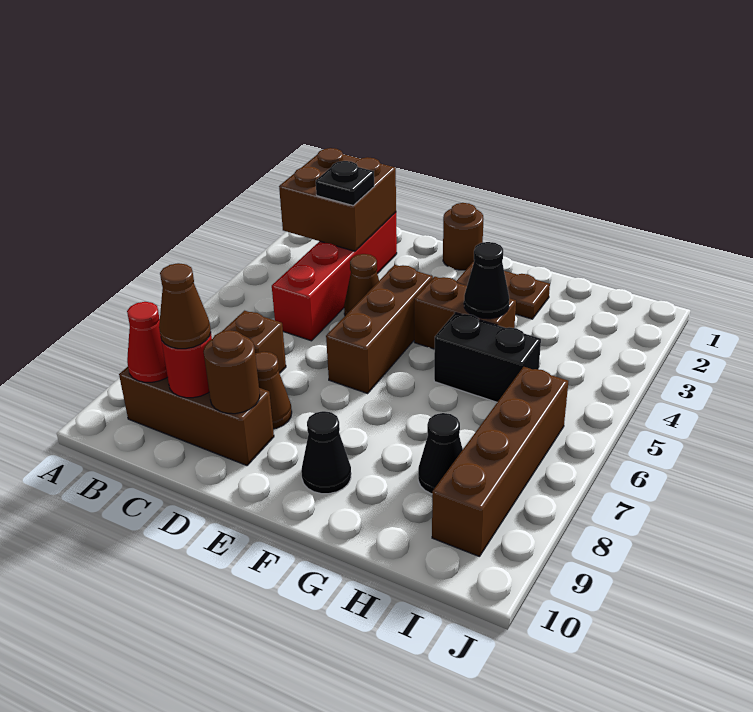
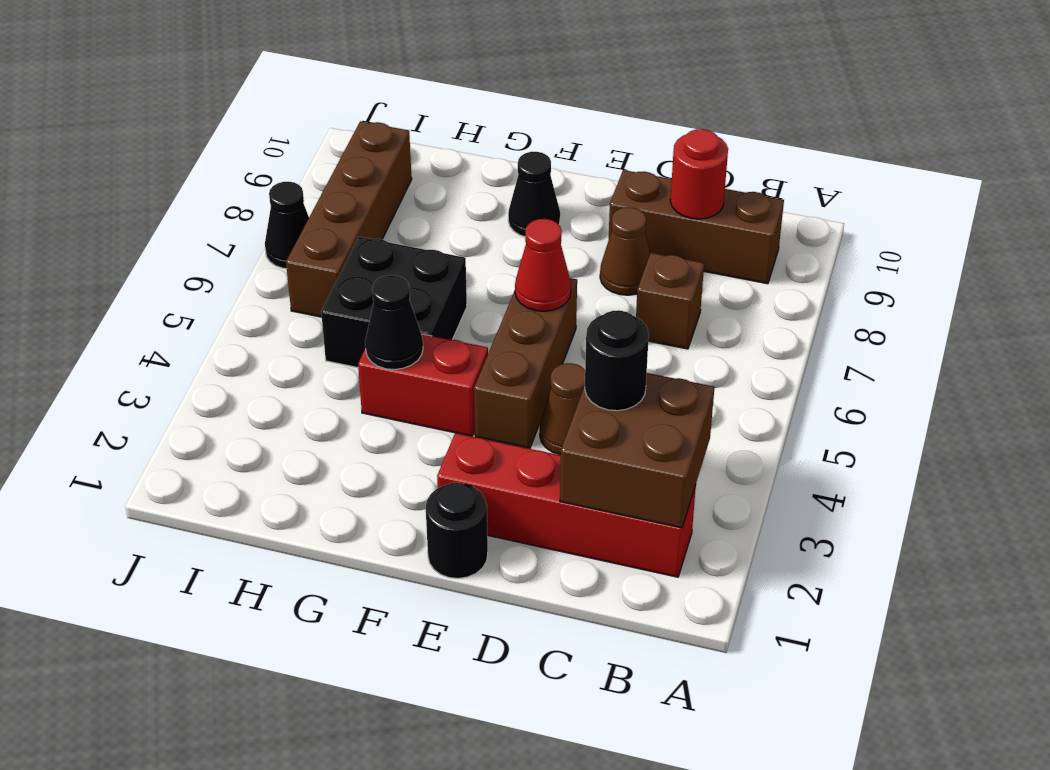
red 1x1 cone [127,302,168,382] -> red 1x1 cone moved to [515,219,571,311]
red 1x4 brick [272,212,397,341] -> red 1x4 brick turned to [437,433,696,577]
black 1x1 plate [316,161,374,206] -> black 1x1 round brick [585,310,649,411]
brown 1x1 cone [159,263,211,349] -> none
brown 1x1 round brick [203,330,260,414] -> none
brown 1x1 round brick [443,203,484,270] -> black 1x1 round brick [426,483,488,579]
brown 1x2 plate [456,262,550,319] -> none
brown 1x2 brick [414,277,516,349] -> red 1x2 brick [358,334,488,436]
black 1x2 brick [434,313,541,402] -> black 2x2 brick [321,237,467,367]
black 1x1 cone [418,413,463,494] -> black 1x1 cone moved to [265,182,309,269]

